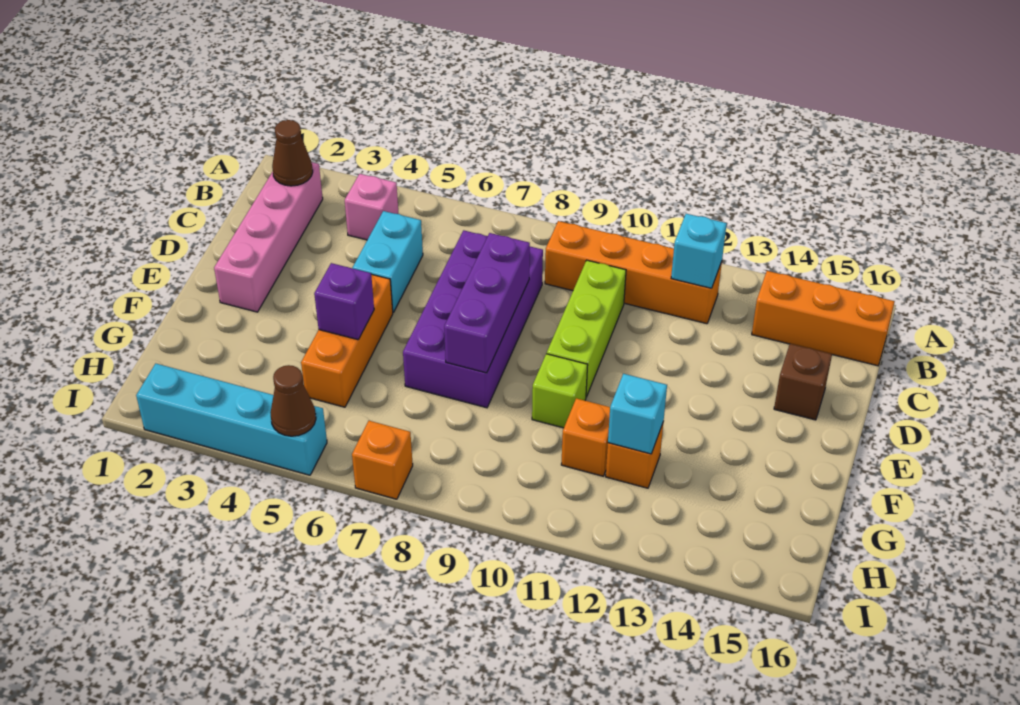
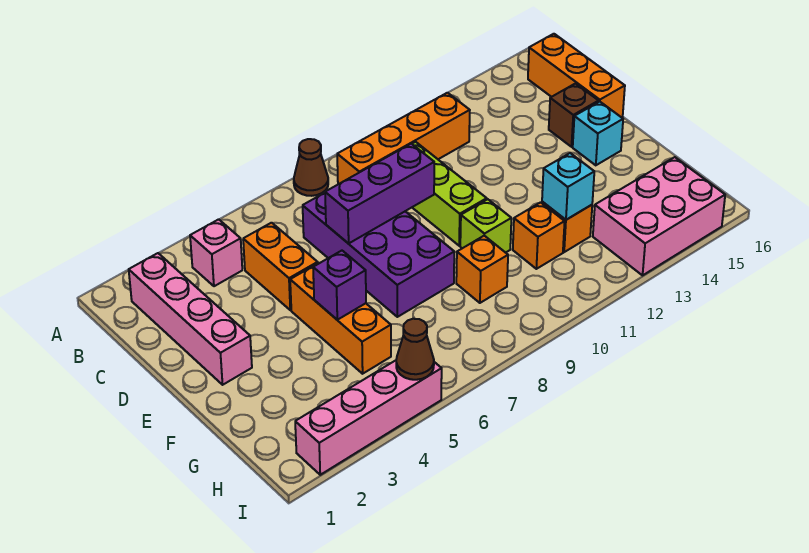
brown 1x1 cone [272,120,313,186] -> brown 1x1 cone moved to [294,139,328,196]
cyan 1x1 brick [671,214,727,288] -> cyan 1x1 brick moved to [573,102,623,165]
orange 1x3 brick [752,271,895,366] -> orange 1x3 brick turned to [528,34,625,118]
cyan 1x2 brick [352,211,423,313] -> orange 1x2 brick [243,223,318,310]
purple 1x3 brick [444,233,530,373] -> purple 1x3 brick turned to [325,144,434,244]
none -> pink 2x3 brick [593,157,725,275]
cyan 1x4 brick [136,364,327,475] -> pink 1x4 brick [295,360,442,475]
orange 1x1 brick [352,421,413,499] -> orange 1x1 brick moved to [456,236,508,303]

